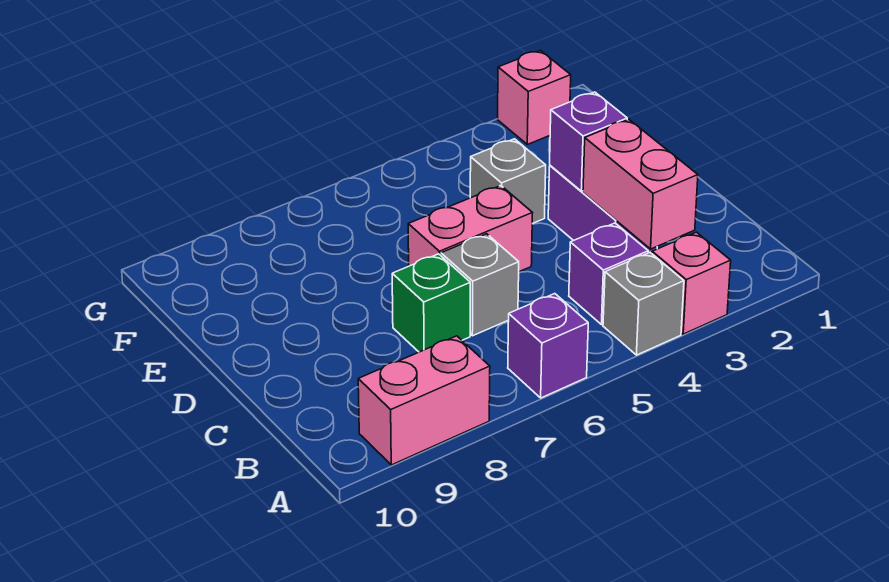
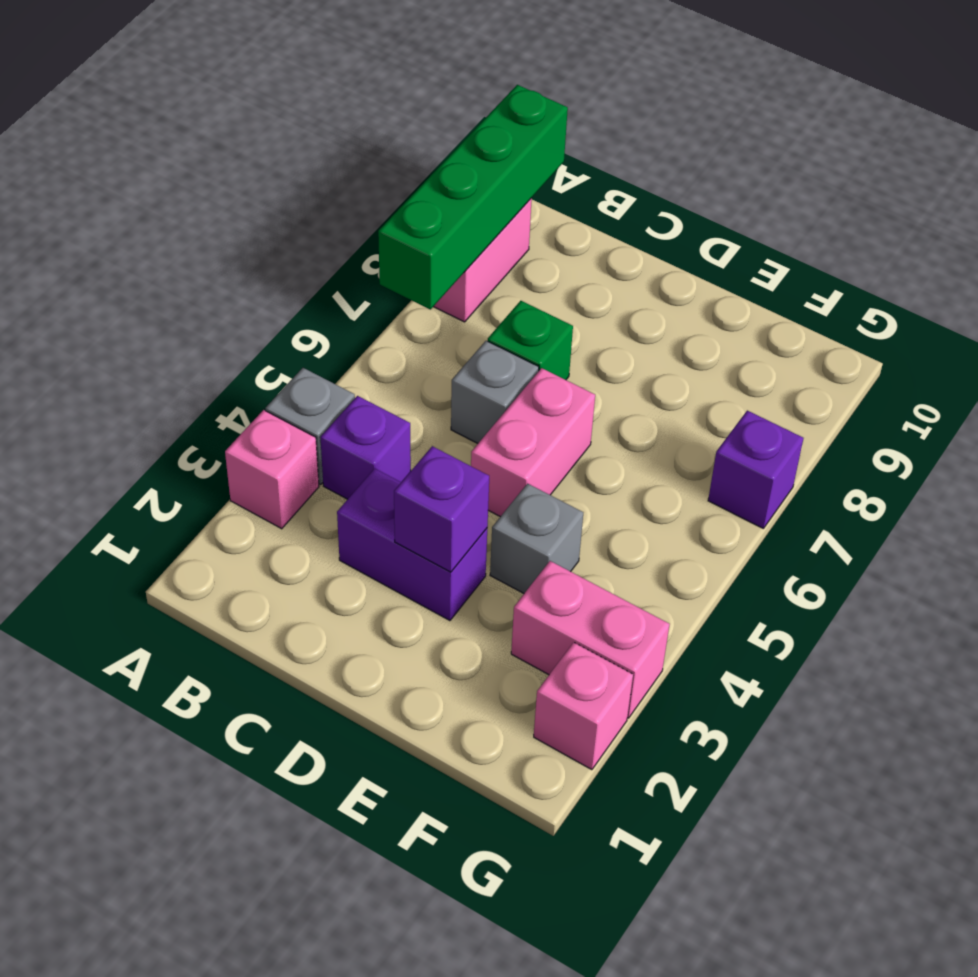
purple 1x1 brick [508,294,588,398] -> purple 1x1 brick moved to [708,411,803,529]
none -> green 1x4 brick [378,85,568,310]
pink 1x2 brick [583,120,698,249] -> pink 1x2 brick moved to [511,561,670,718]

